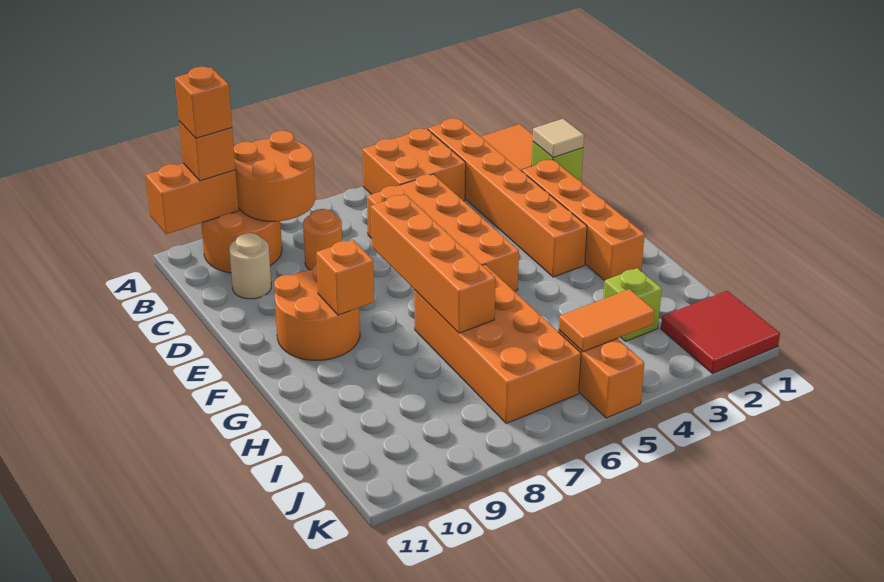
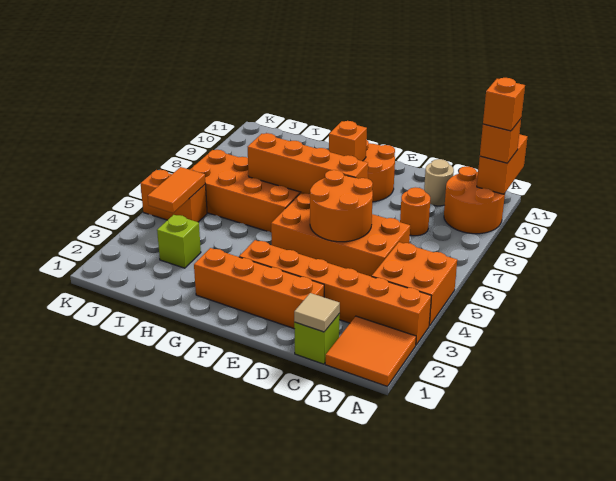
orange 2x2 round brick [234,131,315,221] -> orange 2x2 round brick moved to [310,170,373,242]
red 2x2 tile [661,291,780,373] -> none

